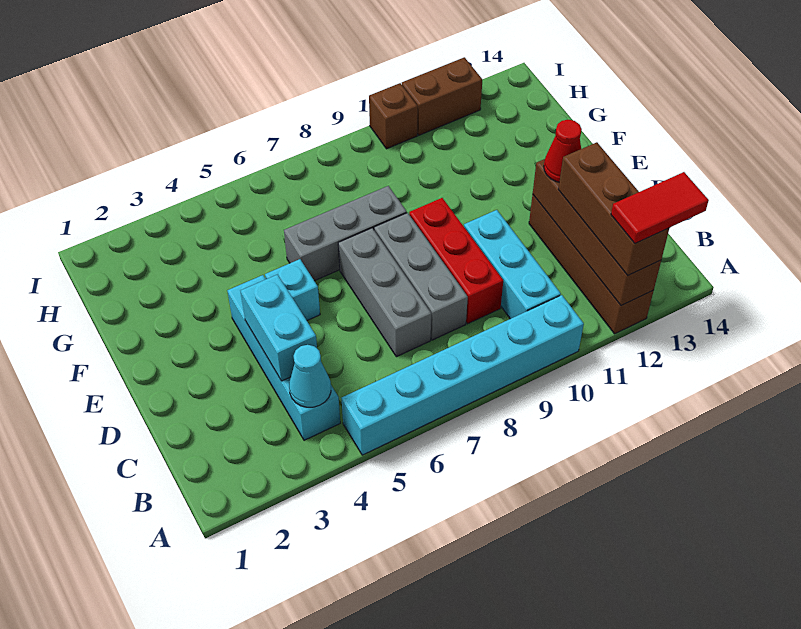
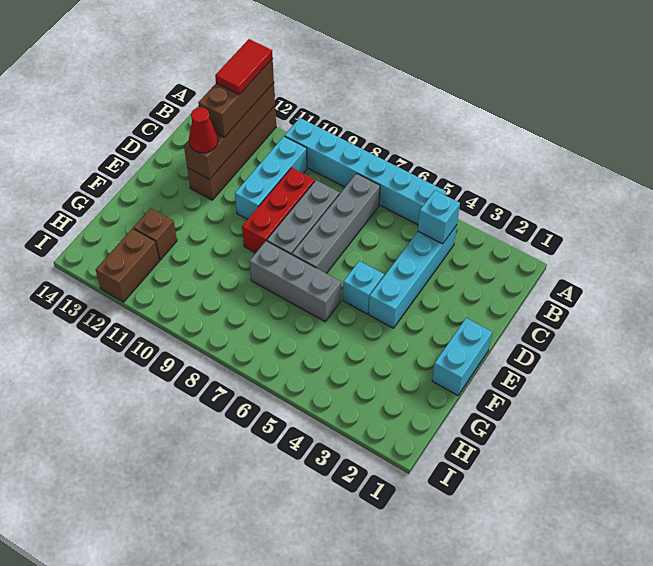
red 1x2 tile [611,172,709,243] -> red 1x2 tile turned to [215,39,273,95]
cyan 1x1 cone [289,345,331,407] -> cyan 1x1 brick [418,190,460,244]
cyan 1x2 brick [241,274,317,381] -> cyan 1x2 brick moved to [432,318,492,395]
grey 1x3 brick [338,228,431,357] -> grey 1x4 brick [292,173,380,273]
brown 1x1 brick [369,83,418,149] -> brown 1x1 brick moved to [133,208,177,260]
brown 1x2 brick [402,57,482,135] -> brown 1x2 brick turned to [96,229,159,302]

